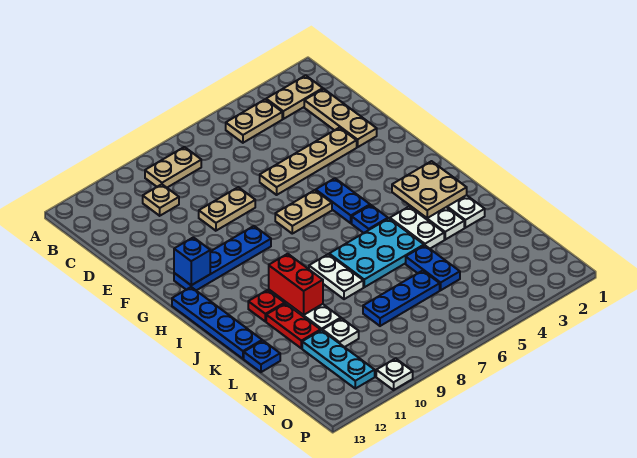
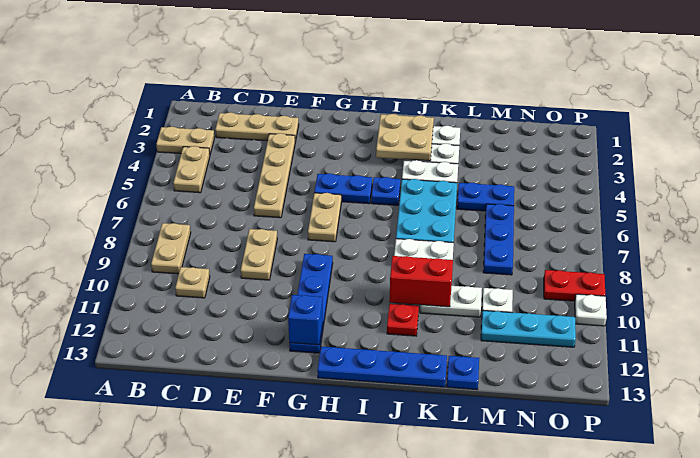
tan 1x2 plate [266,75,323,119] -> tan 1x2 plate turned to [156,127,214,154]
red 1x2 plate [266,303,321,348] -> red 1x2 plate moved to [544,270,605,301]

